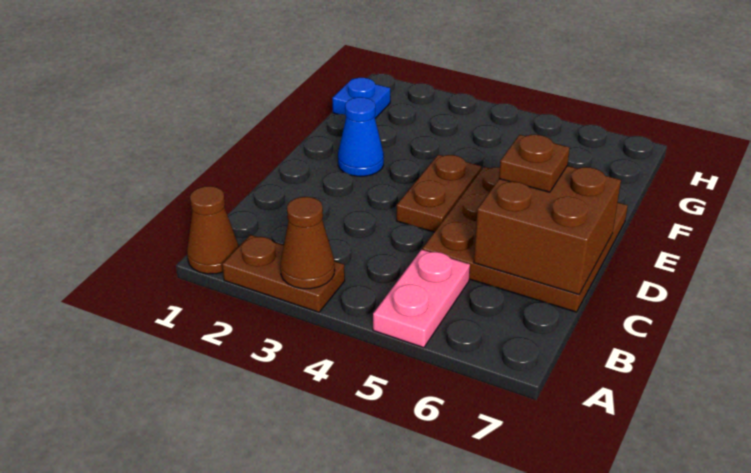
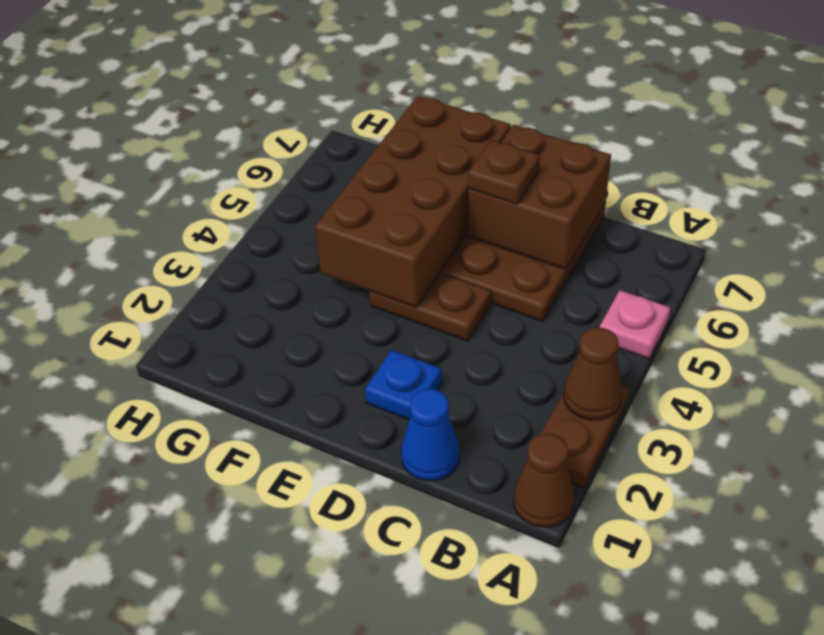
pink 1x2 plate [373,250,470,348] -> pink 1x1 plate [600,290,671,359]
blue 1x1 cone [338,97,384,176] -> blue 1x1 cone moved to [401,389,459,481]
none -> brown 2x4 brick [315,96,511,307]
blue 1x1 plate [332,78,390,118] -> blue 1x1 plate moved to [365,350,442,420]

